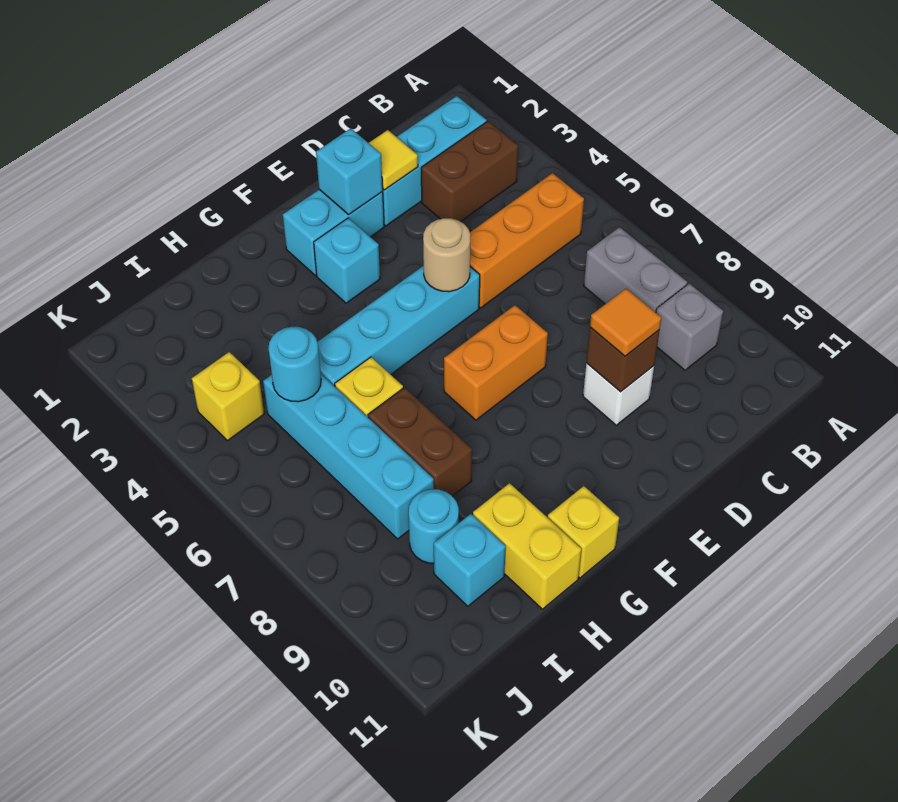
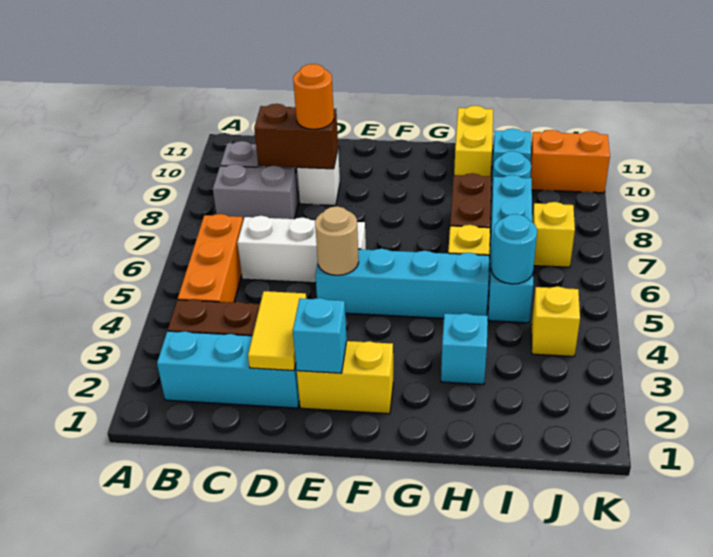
orange 1x3 brick [470,173,584,308] -> orange 1x3 brick turned to [178,214,243,303]
grey 1x2 brick [584,227,687,312] -> grey 1x2 brick turned to [213,164,298,220]
none -> white 1x3 brick [237,216,366,283]
yellow 1x1 tile [369,130,418,190] -> yellow 1x2 tile [248,291,306,370]
brown 1x1 brick [586,327,660,392] -> brown 1x2 brick [254,104,338,169]
orange 1x1 tile [590,288,661,356] -> orange 1x1 round brick [293,64,334,129]
cyan 1x2 brick [283,190,384,275] -> yellow 1x2 brick [297,341,393,414]
orange 1x2 brick [444,305,548,420] -> orange 1x2 brick moved to [530,130,610,193]
cyan 1x1 brick [314,218,380,303] -> cyan 1x1 brick moved to [441,313,488,384]
yellow 1x1 brick [548,486,619,578] -> yellow 1x1 brick moved to [532,202,575,267]

